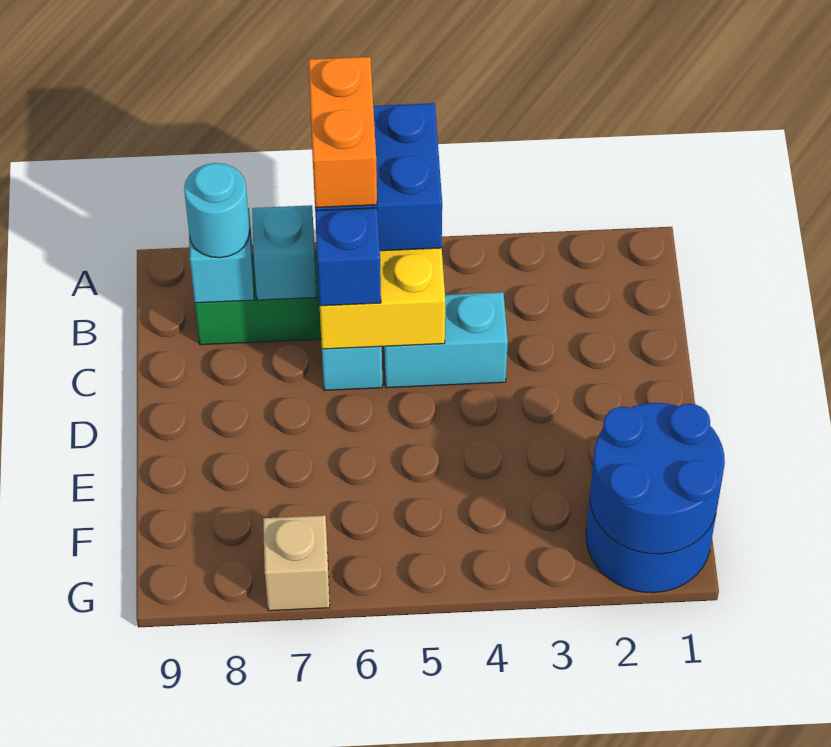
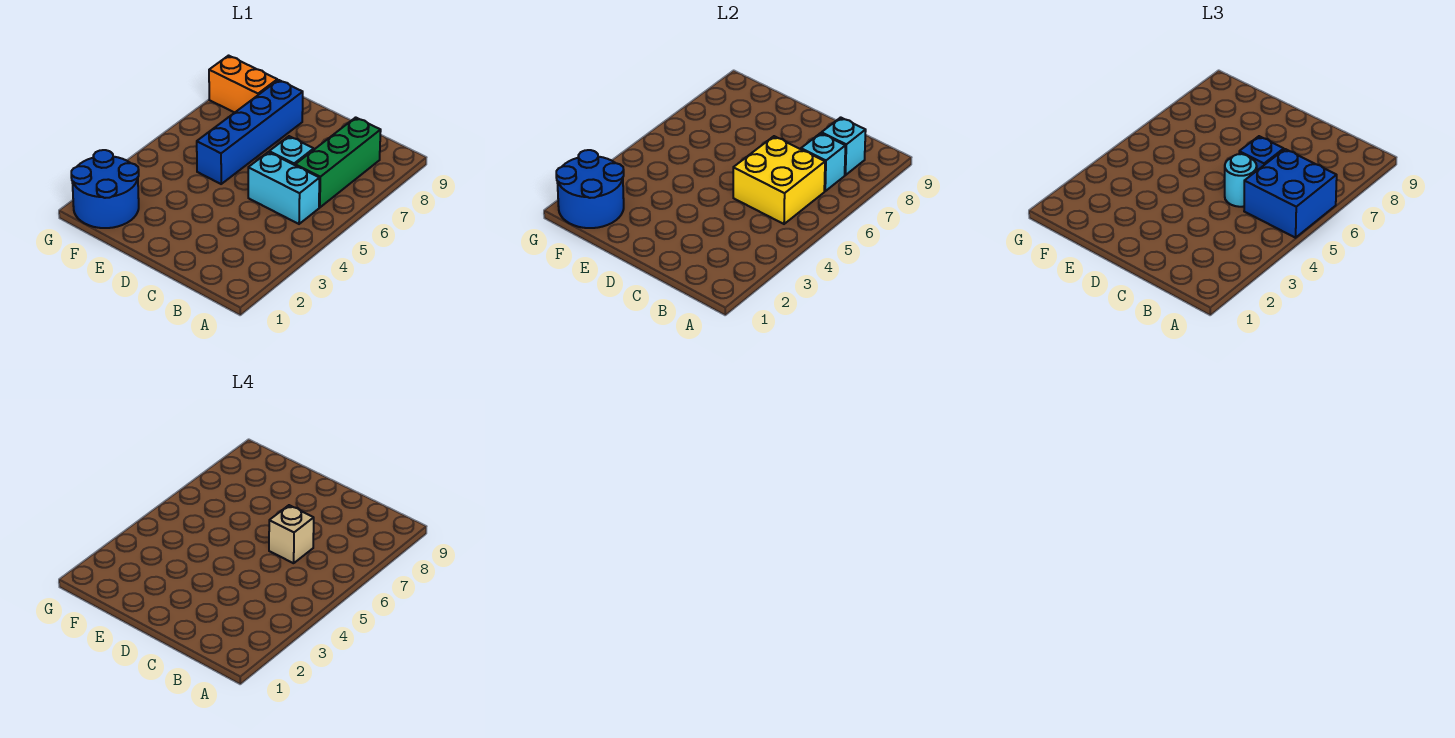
orange 1x2 brick [309,57,377,208] -> orange 1x2 brick moved to [209,56,277,113]
cyan 1x1 round brick [184,163,250,258] -> cyan 1x1 round brick moved to [1225,154,1257,207]
cyan 1x2 brick [383,292,508,388] -> cyan 1x2 brick turned to [248,152,319,224]
none -> blue 1x4 brick [197,80,303,184]
tan 1x1 brick [263,515,330,611] -> tan 1x1 brick moved to [269,505,314,563]

